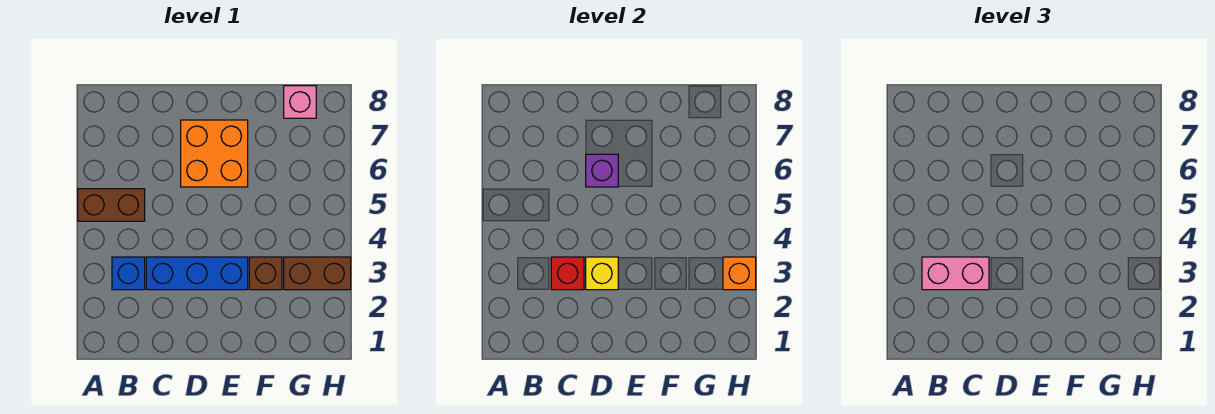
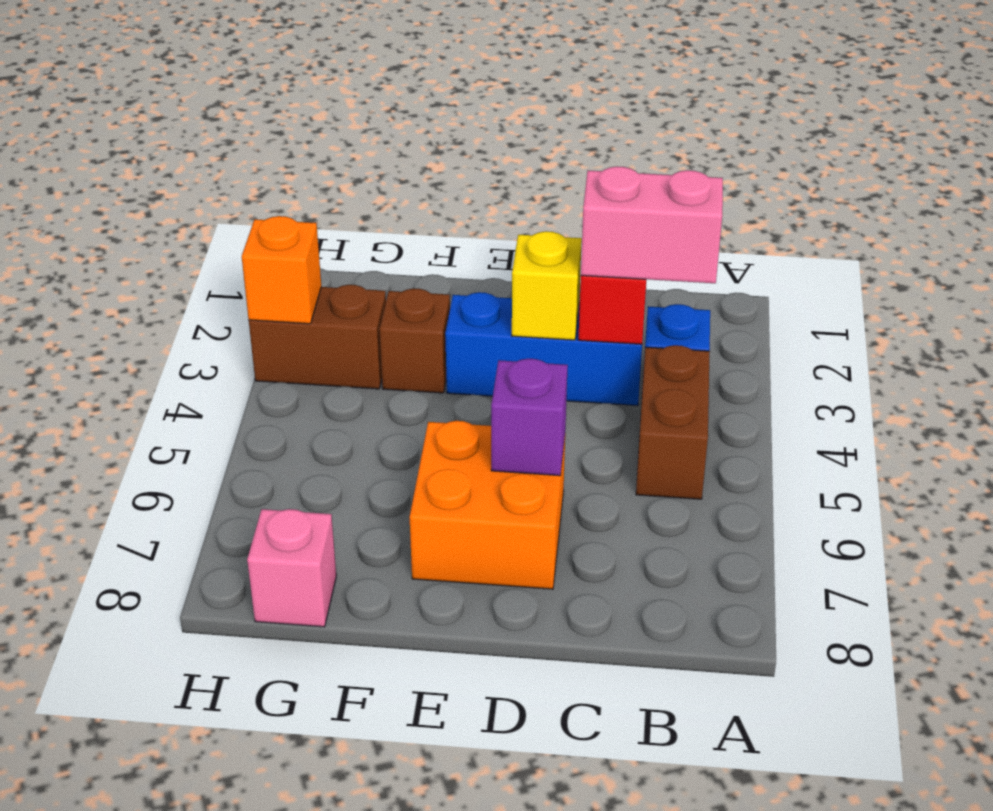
brown 1x2 brick [78,189,145,221] -> brown 1x2 brick turned to [636,345,710,499]

